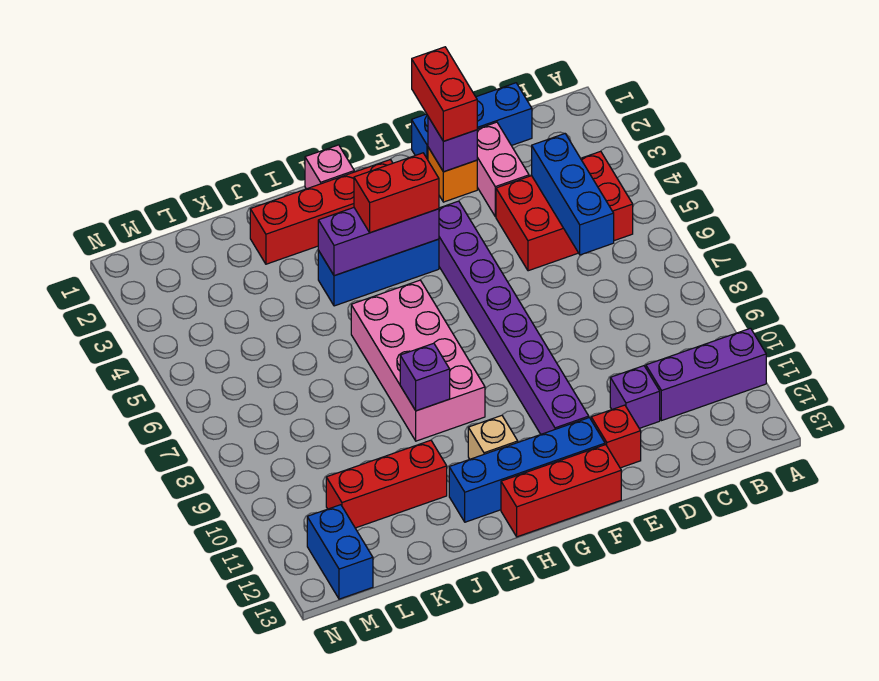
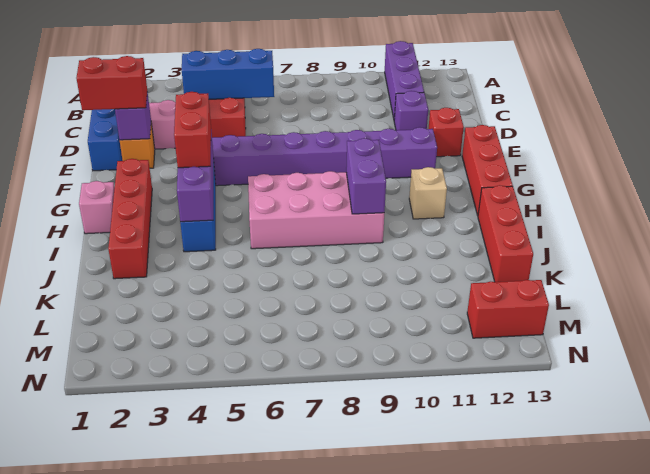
blue 1x4 brick [449,417,605,522] -> none
purple 1x1 brick [400,343,450,411] -> purple 1x2 brick [346,138,386,214]
red 1x3 brick [326,440,447,528] -> red 1x3 brick moved to [478,185,533,282]
blue 1x2 brick [307,505,373,599] -> red 1x2 brick [467,280,549,338]

